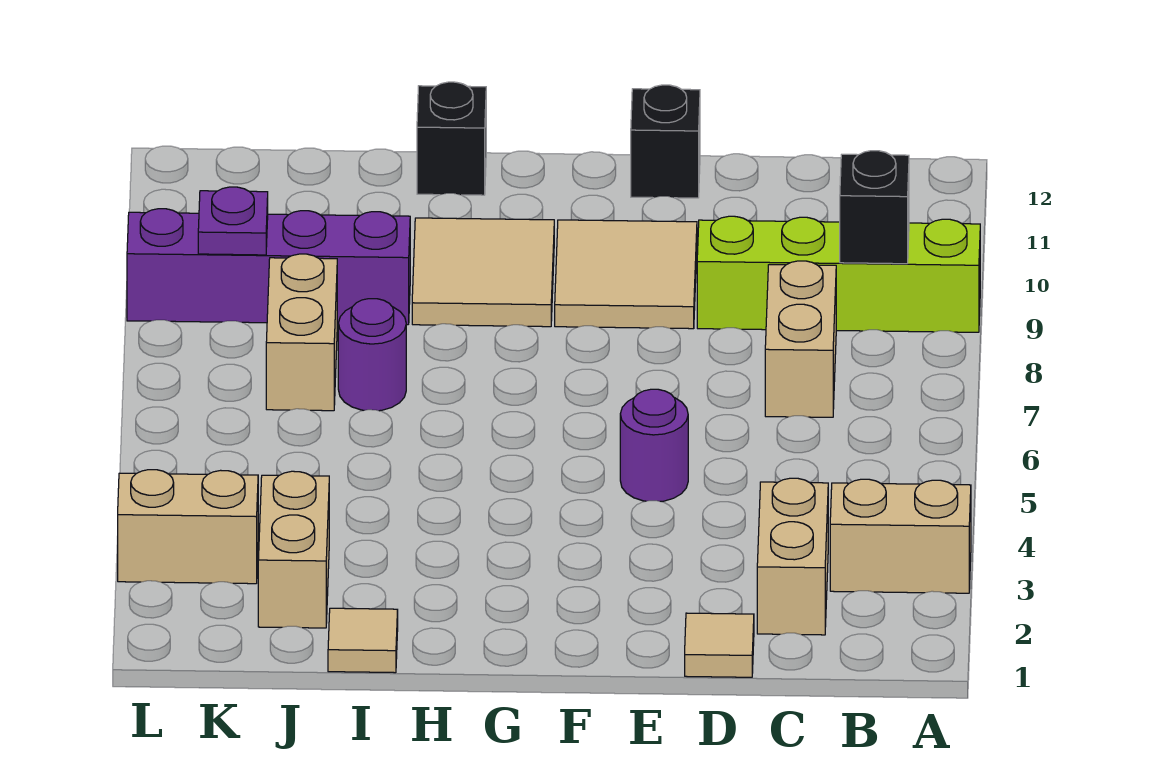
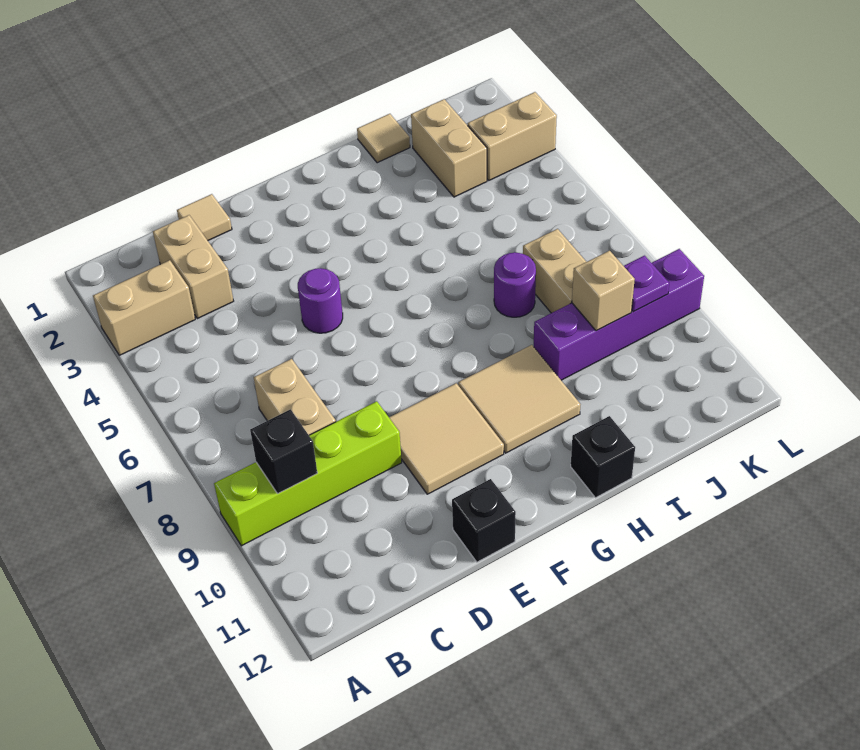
none -> tan 1x1 brick [572,251,635,331]

